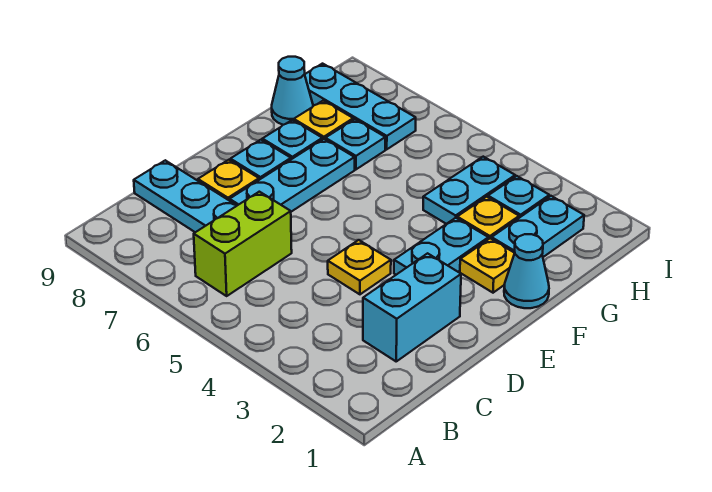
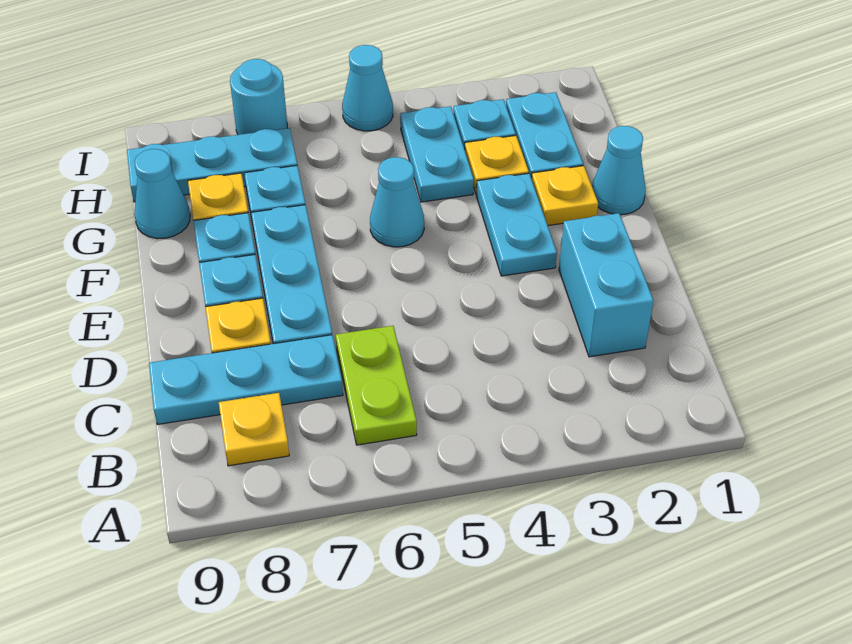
lime 1x2 brick [194,192,292,296] -> lime 1x2 plate [336,326,417,445]
yellow 1x1 plate [328,240,391,294] -> yellow 1x1 plate moved to [219,393,289,466]
none -> cyan 1x1 cone [370,157,424,247]
none -> cyan 1x1 cone [342,45,393,131]
none -> cyan 1x1 round brick [230,59,287,135]

